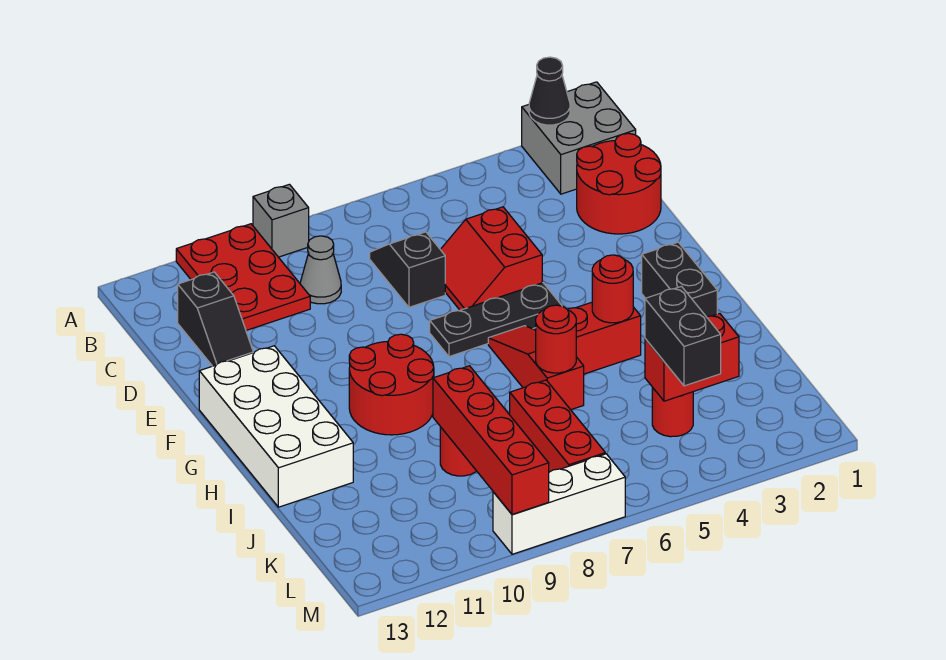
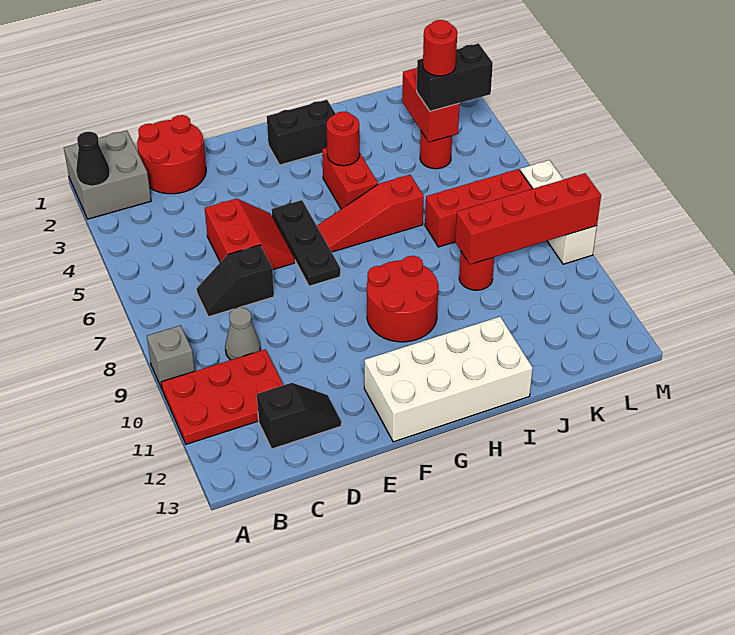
red 2x2 slope [440,207,542,310] -> red 2x2 slope turned to [205,199,295,270]
red 1x1 round brick [536,305,576,373] -> red 1x1 round brick moved to [423,20,457,76]

